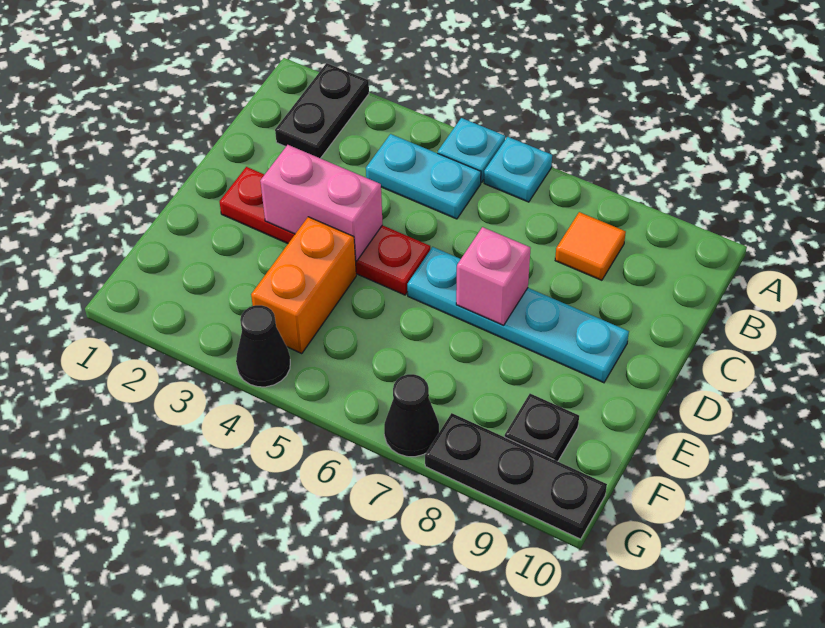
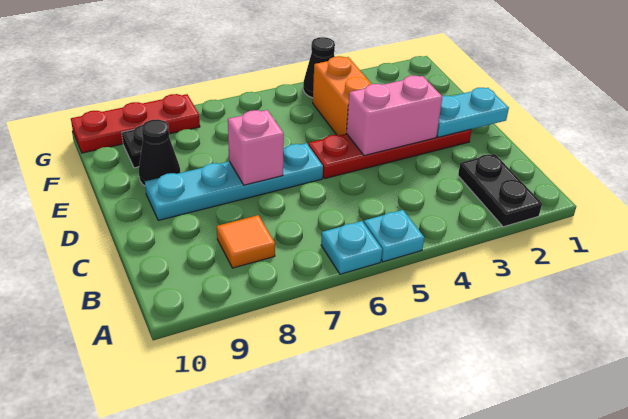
cyan 1x2 plate [366,134,481,219] -> cyan 1x2 plate moved to [437,88,509,137]
black 1x1 cone [384,374,439,457] -> black 1x1 cone moved to [138,119,180,186]
black 1x3 plate [425,413,607,539] -> red 1x3 plate [71,94,200,153]

